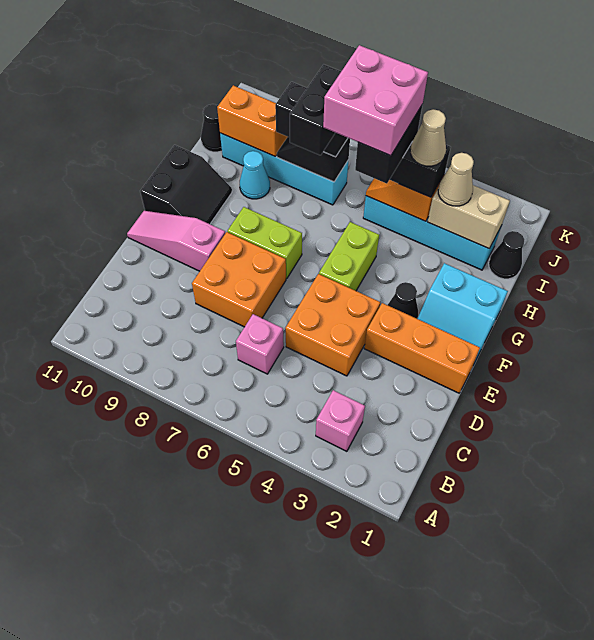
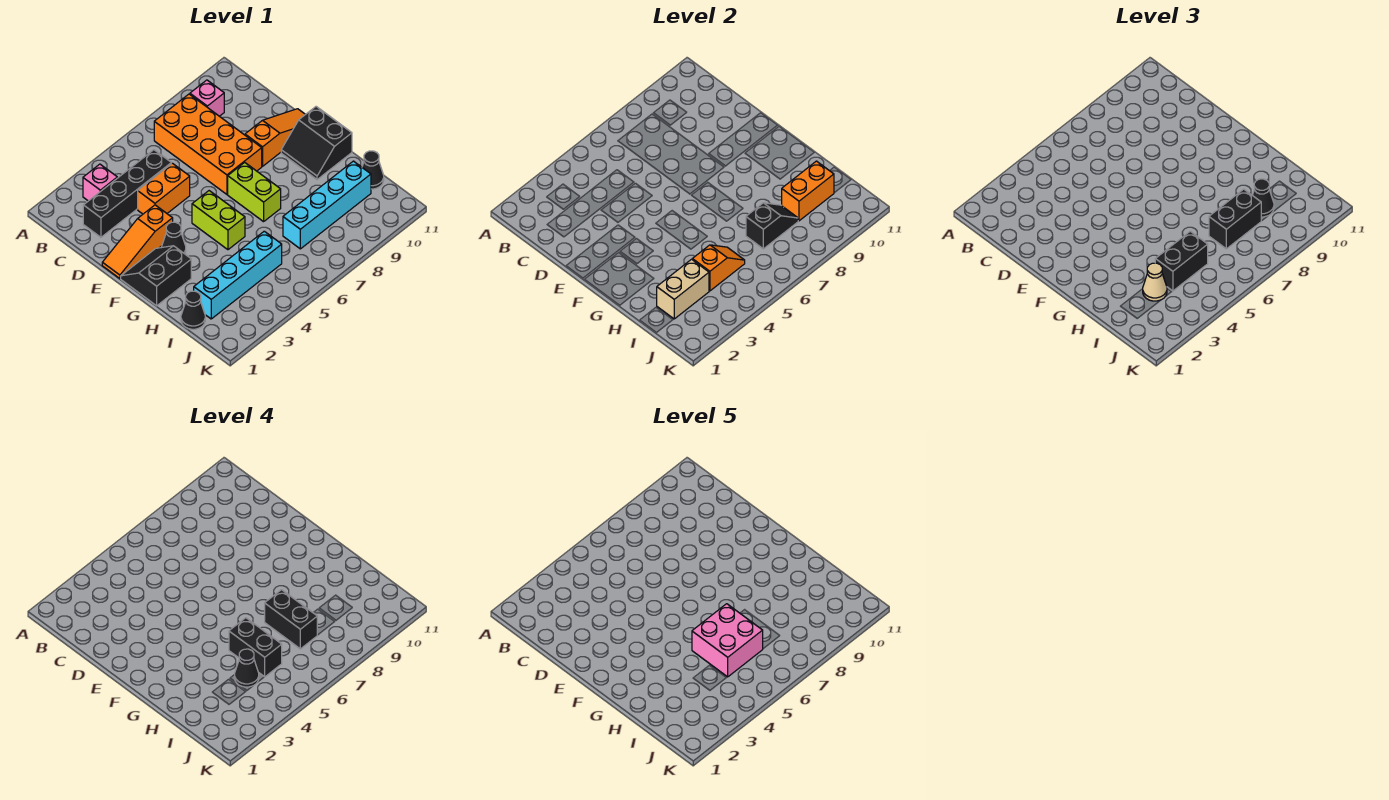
none -> black 1x4 brick [83,150,171,237]
pink 1x1 brick [236,314,284,374] -> pink 1x1 brick moved to [190,80,224,116]
orange 2x2 brick [285,274,380,376] -> orange 1x2 brick [138,163,190,214]
orange 2x2 brick [192,232,286,327] -> orange 2x4 brick [154,94,262,194]
orange 1x3 brick [364,303,480,393] -> orange 1x3 slope [102,205,173,279]
pink 1x3 slope [127,211,225,271] -> orange 1x3 slope [245,109,305,166]
cyan 2x2 slope [417,263,508,361] -> black 2x2 slope [121,246,191,306]
lime 1x2 brick [227,207,302,279] -> lime 1x2 brick turned to [228,163,281,222]
cyan 1x1 cone [240,151,270,199] -> none
tan 1x1 cone [410,109,446,166] -> black 1x1 cone [235,649,259,687]
none -> black 1x1 cone [1252,179,1274,217]

